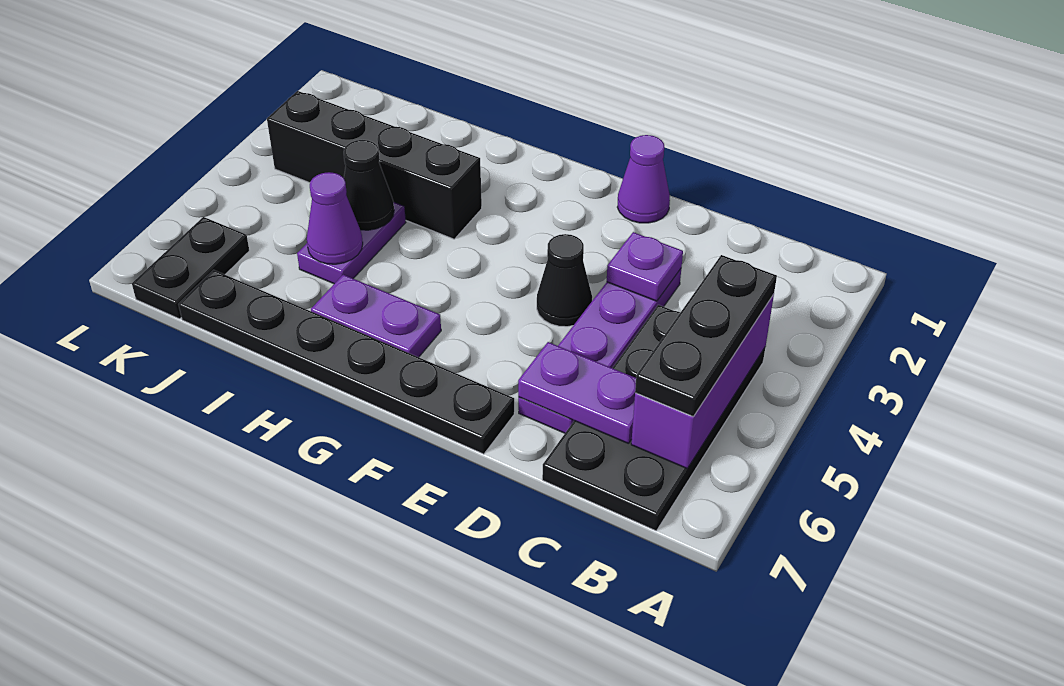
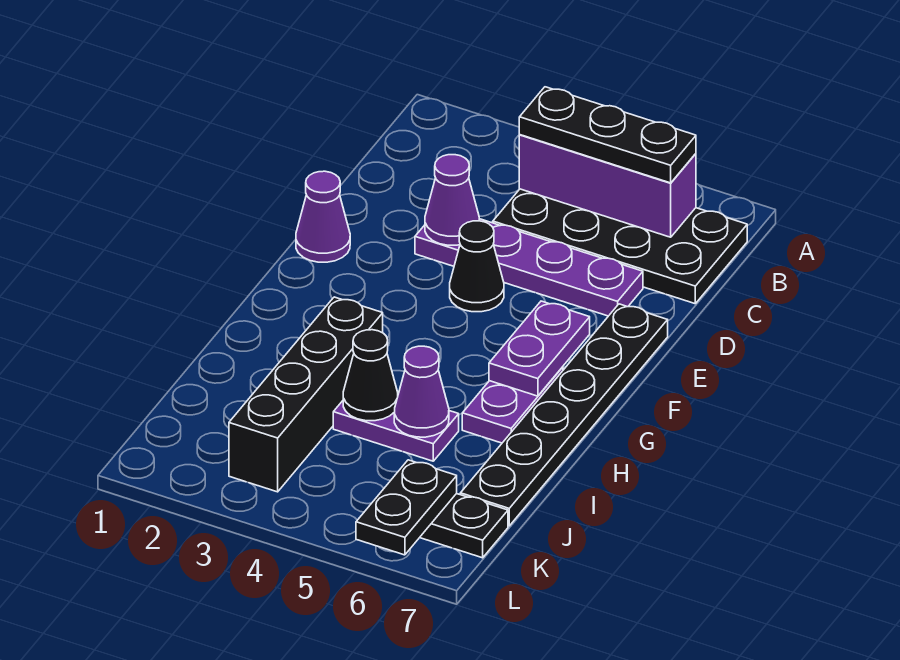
purple 1x2 plate [518,342,636,444] -> purple 1x2 plate moved to [489,301,590,396]
purple 1x1 plate [607,232,683,301] -> purple 1x1 cone [425,155,479,245]
none -> black 1x2 plate [356,460,457,555]

